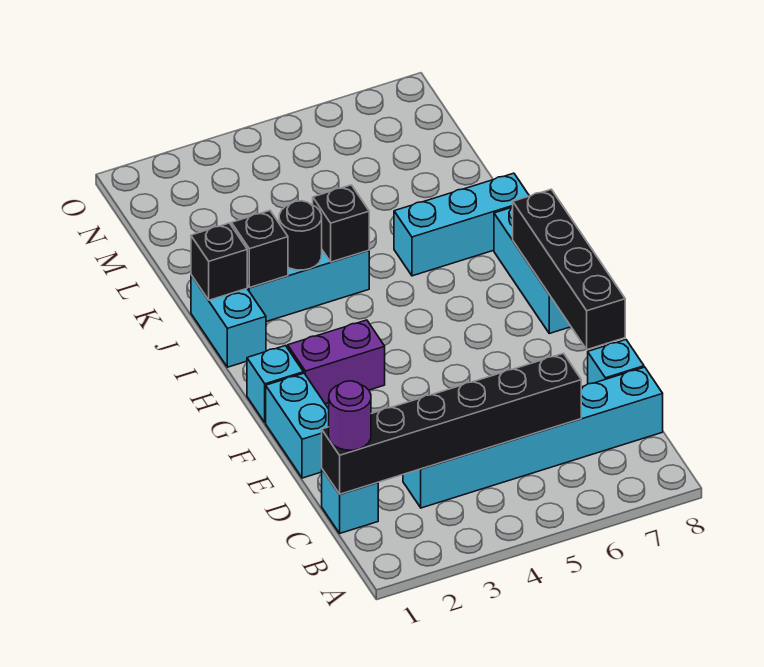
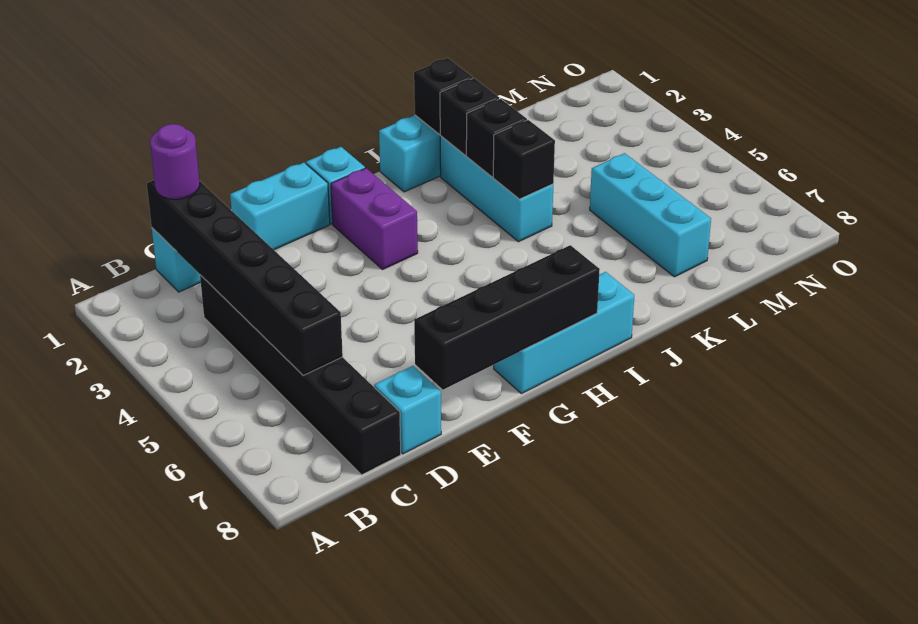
cyan 1x6 brick [403,367,663,508] -> black 1x6 brick [200,275,401,475]
black 1x1 round brick [279,201,322,270] -> black 1x1 brick [466,99,527,177]
cyan 1x3 brick [394,173,529,276] -> cyan 1x3 brick moved to [590,153,711,277]

